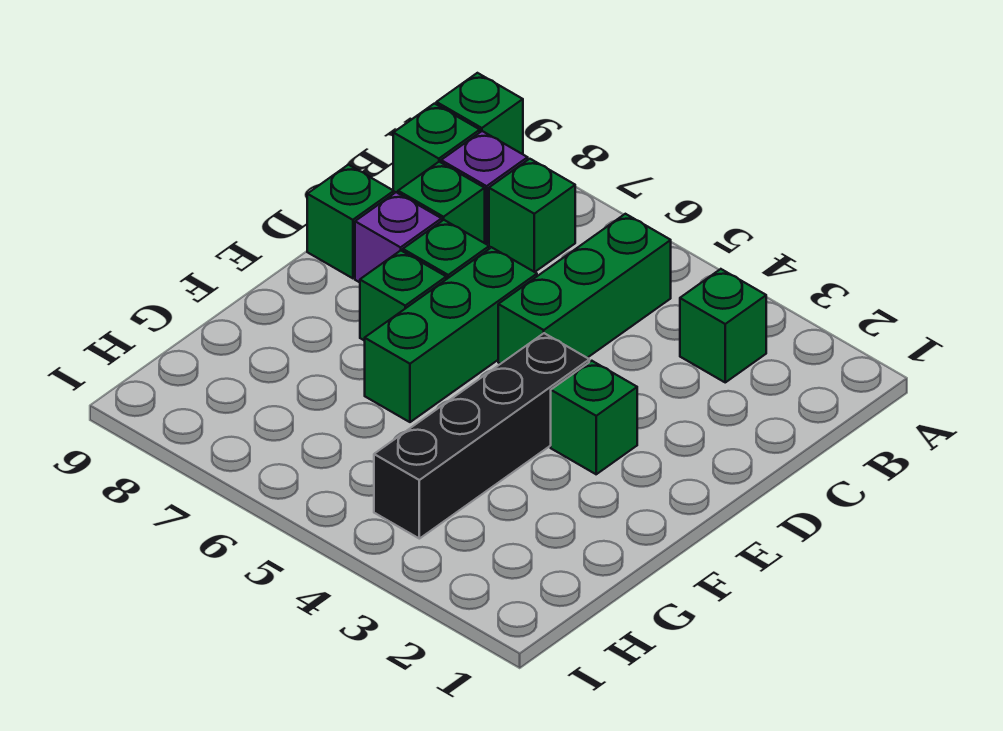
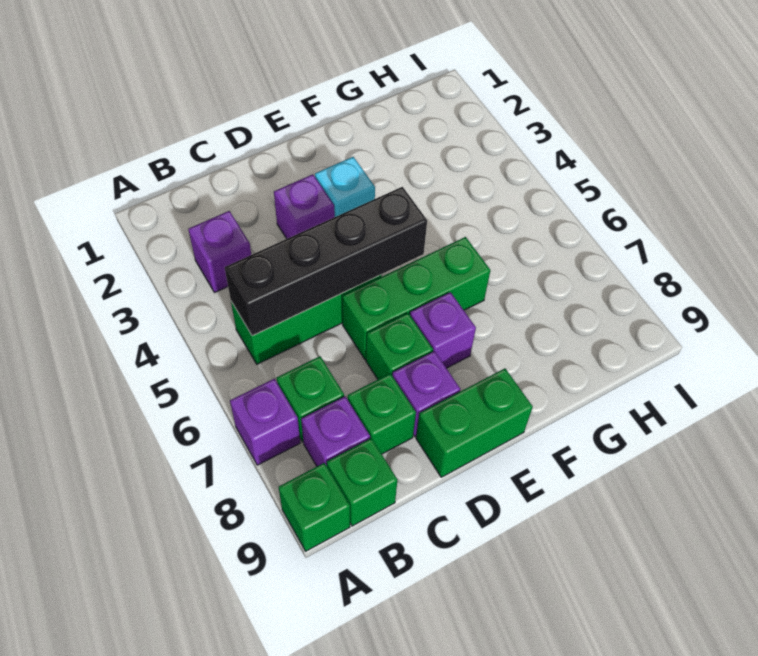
none -> purple 1x1 brick [230,379,300,465]
green 1x1 brick [680,269,766,382] -> purple 1x1 brick [188,211,251,293]
none -> purple 1x1 brick [274,174,335,239]
green 1x1 brick [307,165,394,278] -> green 1x2 brick [416,369,533,477]
green 1x1 brick [551,361,637,474] -> cyan 1x1 brick [315,157,375,217]
black 1x4 brick [374,333,589,539] -> black 1x4 brick moved to [225,187,427,336]
green 1x1 brick [360,251,446,341] -> purple 1x1 brick [410,292,476,368]

